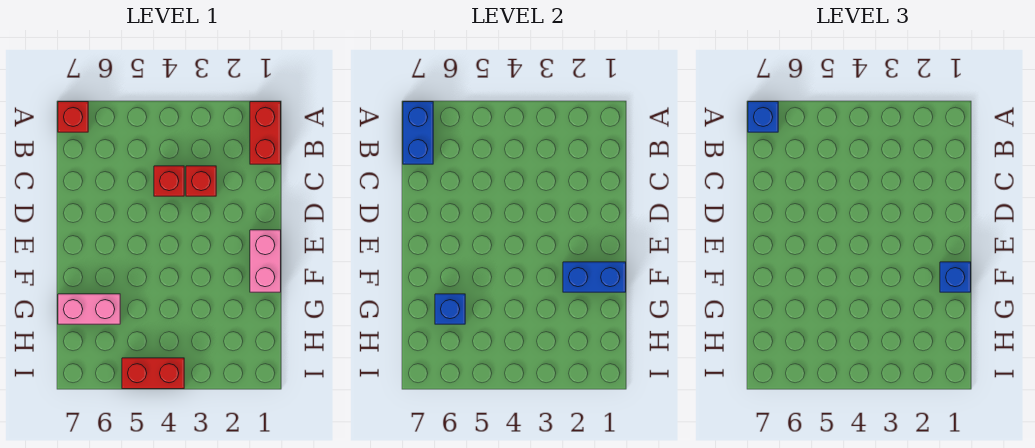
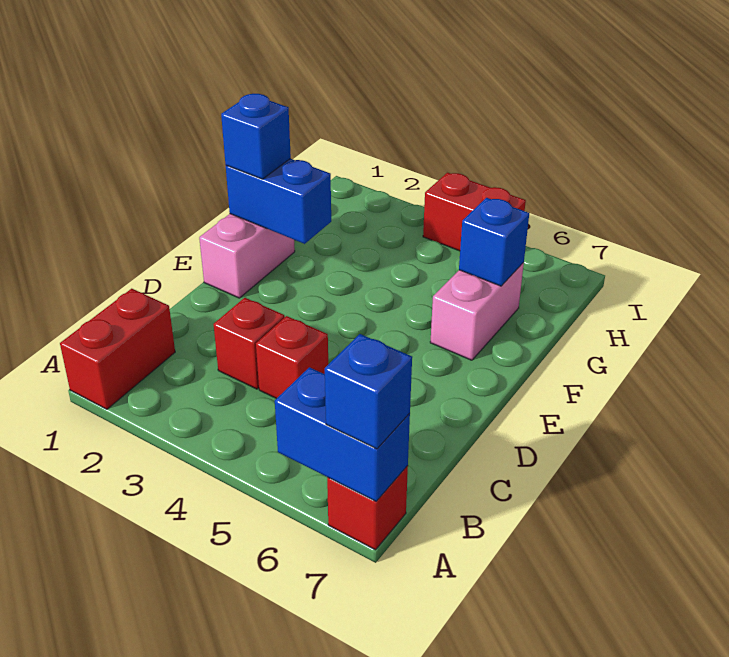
blue 1x2 brick [403,102,433,164] -> blue 1x2 brick turned to [275,367,410,501]
pink 1x2 brick [58,294,120,324] -> pink 1x2 brick turned to [430,263,524,360]

